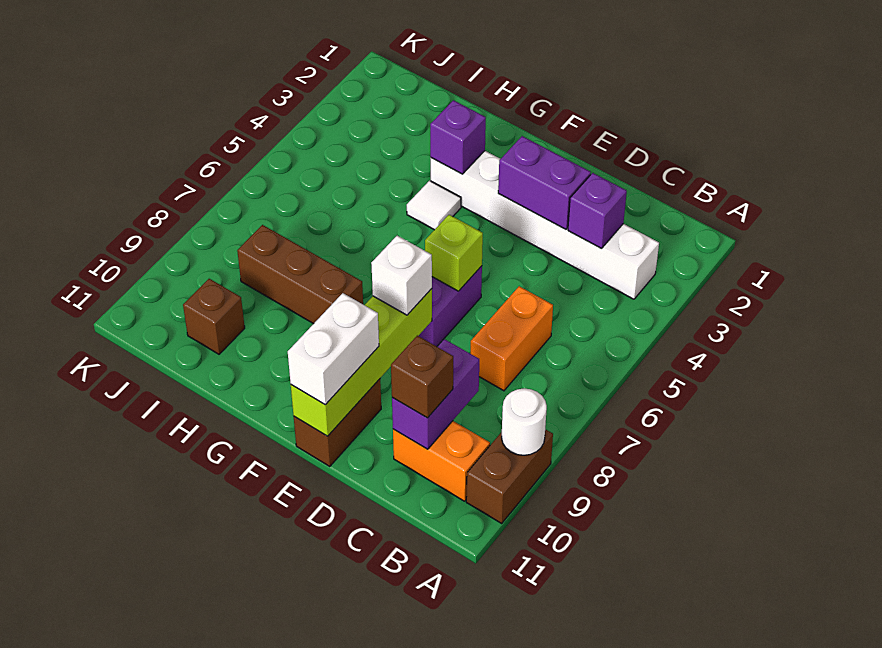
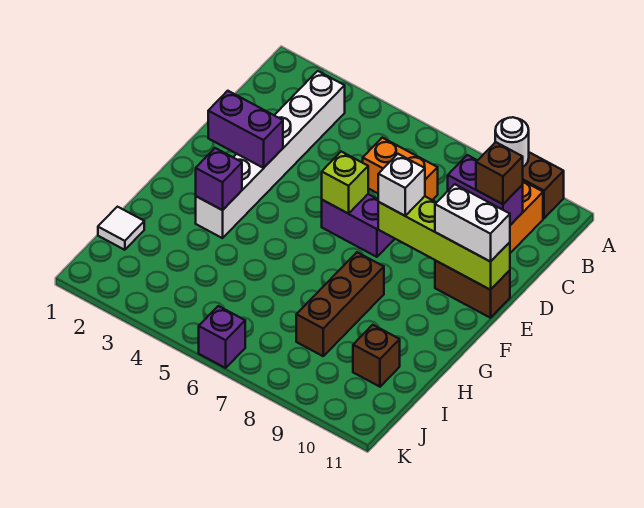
purple 1x1 brick [568,173,627,248] -> purple 1x1 brick moved to [199,306,245,368]
purple 1x2 brick [498,136,591,229] -> purple 1x2 brick turned to [208,91,283,168]
white 1x1 tile [407,181,461,230] -> white 1x1 tile moved to [98,207,144,250]

